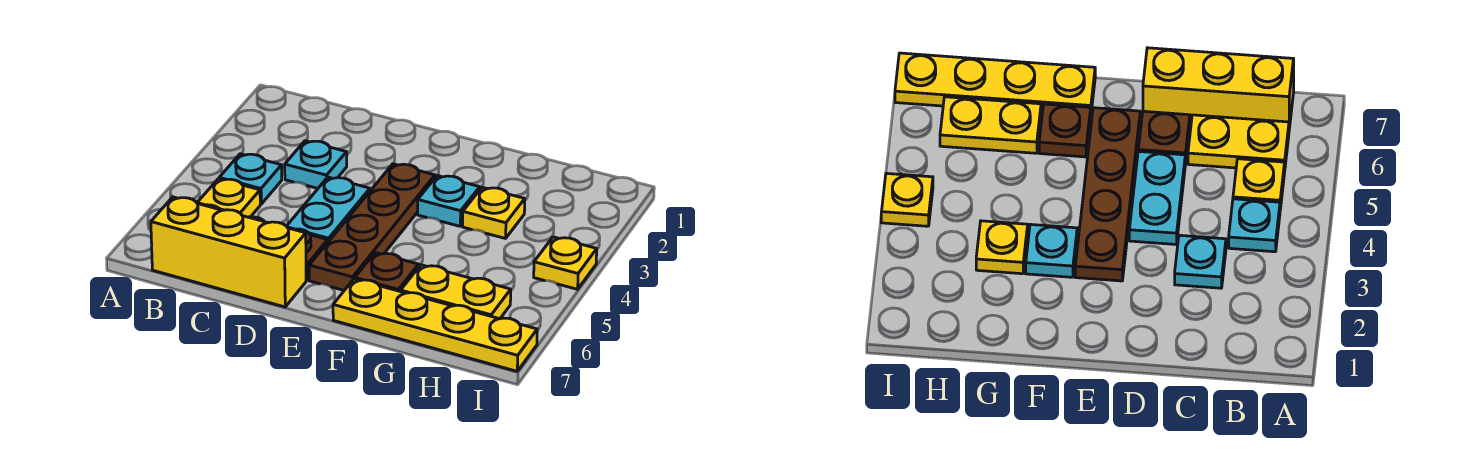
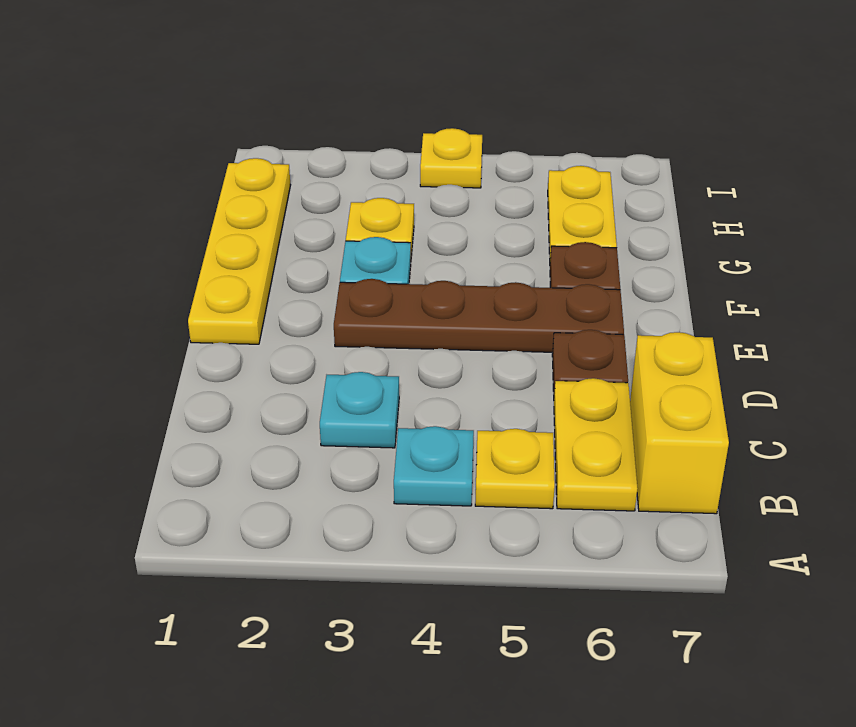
yellow 1x3 brick [151,197,306,307] -> yellow 1x2 brick [630,332,729,514]
cyan 1x2 plate [287,177,370,242] -> none
yellow 1x4 plate [333,279,537,371] -> yellow 1x4 plate moved to [188,158,290,344]

